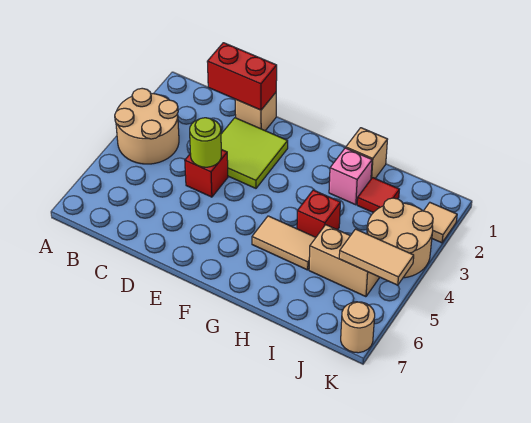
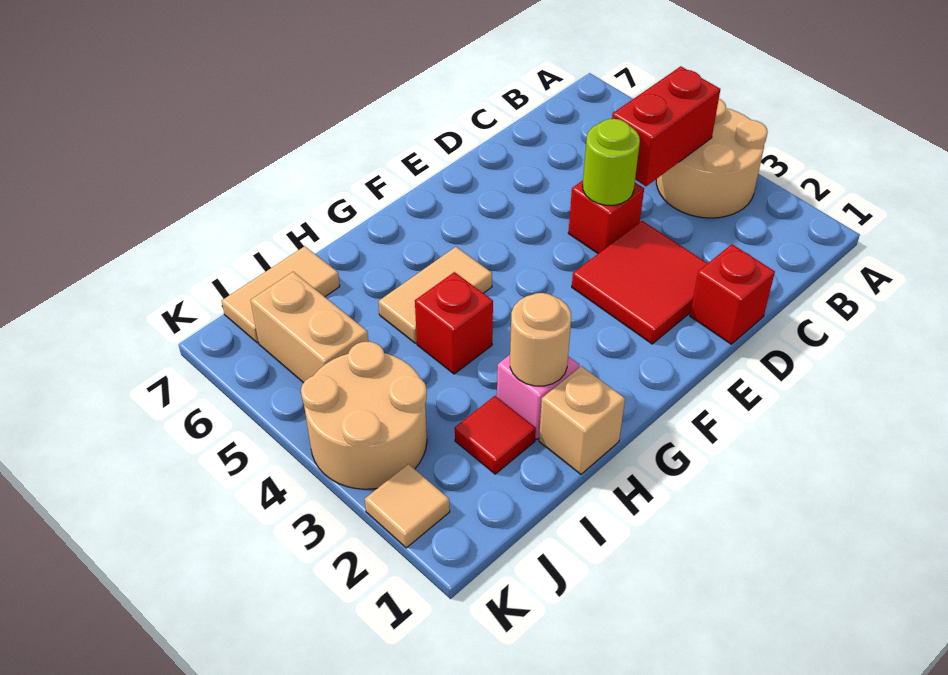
red 1x2 brick [207,43,277,110] -> red 1x2 brick moved to [612,66,720,186]
tan 1x1 brick [235,93,276,131] -> red 1x1 brick [690,244,775,344]
lime 2x2 tile [221,118,288,188] -> red 2x2 tile [572,221,708,344]
tan 1x2 brick [309,225,380,297] -> tan 1x2 brick turned to [251,272,368,383]
tan 1x2 tile [339,229,414,285] -> tan 1x2 tile moved to [222,246,340,343]
tan 1x1 round brick [341,302,375,353] -> tan 1x1 round brick moved to [510,293,571,386]

